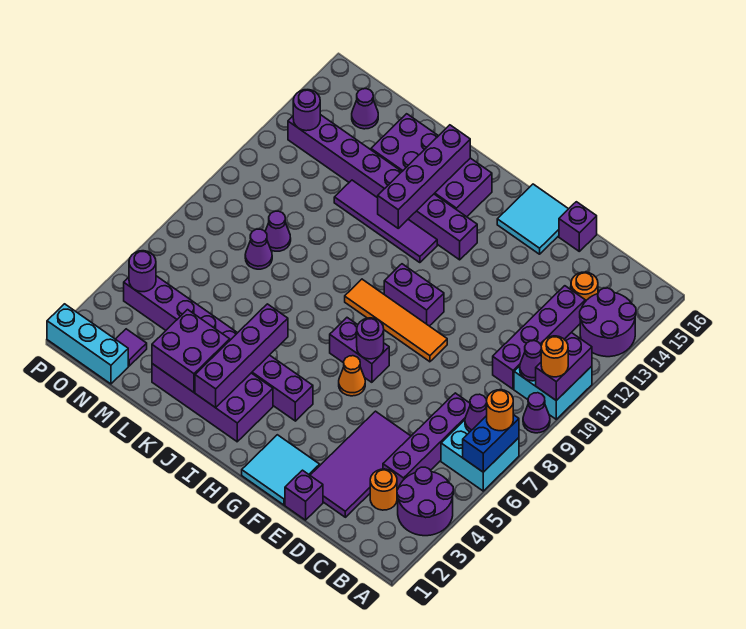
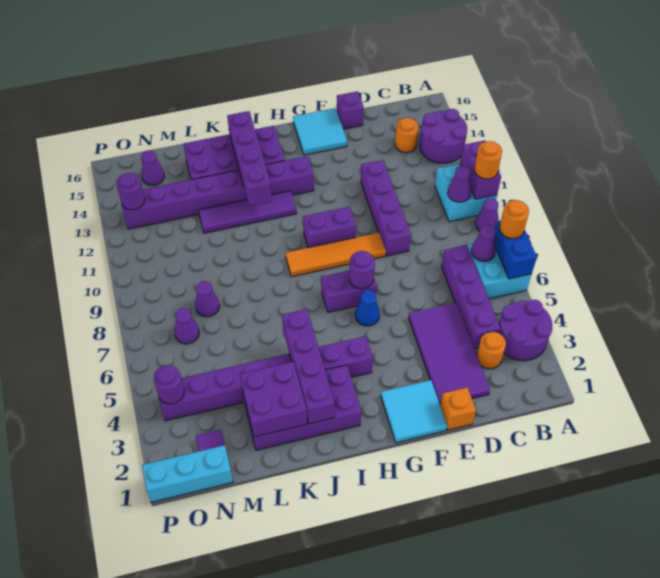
purple 1x4 brick [493,286,585,389] -> purple 1x4 brick moved to [361,160,411,256]
purple 1x1 brick [285,470,323,520] -> orange 1x1 brick [440,388,476,430]
orange 1x1 cone [339,356,365,396] -> blue 1x1 cone [355,290,380,326]
purple 1x1 cone [265,211,291,251] -> purple 1x1 cone moved to [174,308,199,344]

